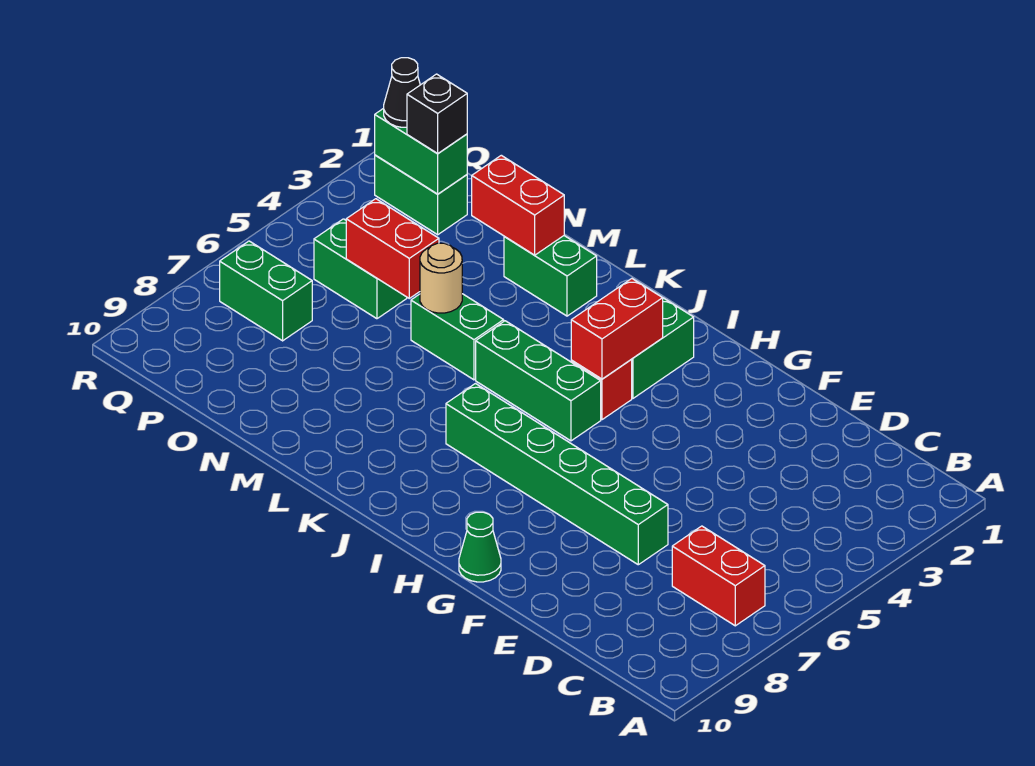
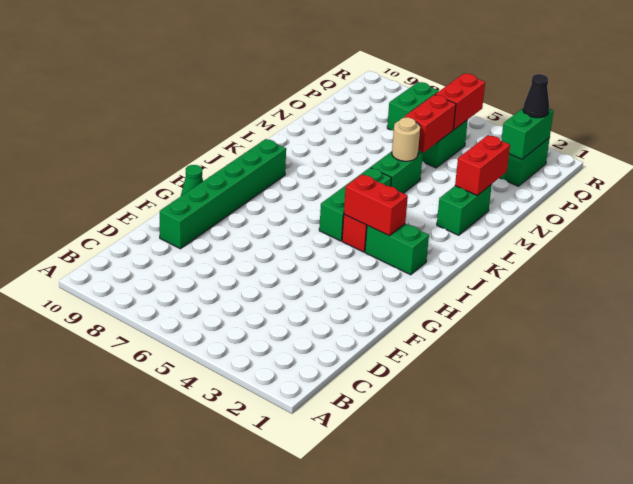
red 1x2 brick [672,526,765,626] -> red 1x2 brick moved to [435,73,485,130]
green 1x6 brick [446,384,668,565] -> green 1x6 brick moved to [160,139,286,249]
black 1x1 brick [407,74,467,154] -> none

